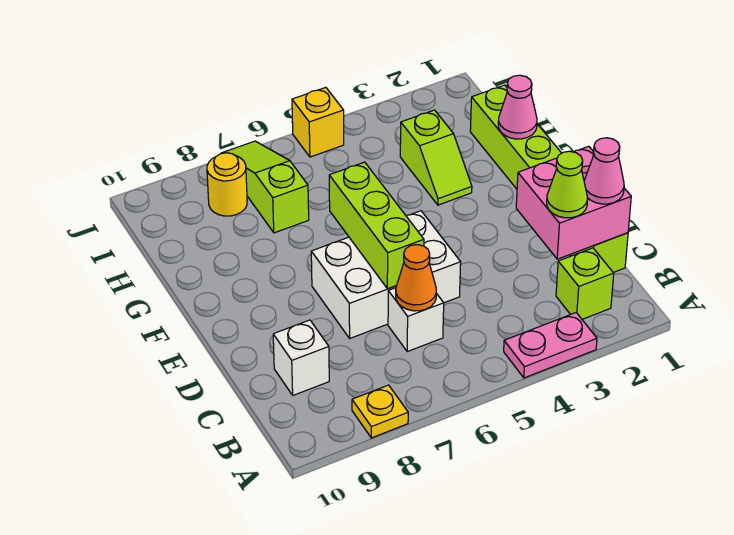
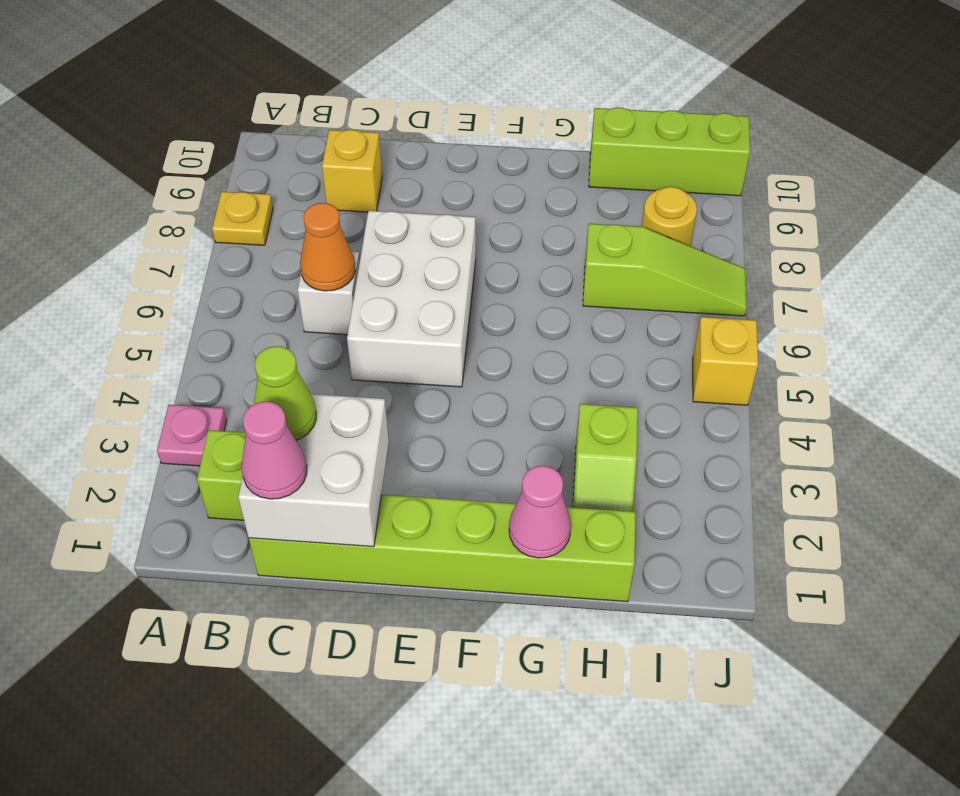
pink 1x2 plate [504,313,597,378] -> pink 1x1 plate [157,405,226,466]
pink 2x2 brick [516,146,631,259] -> white 2x2 brick [238,394,389,547]
white 1x1 brick [273,320,329,395] -> yellow 1x1 brick [322,130,382,212]
lime 1x3 brick [329,162,424,289] -> lime 1x3 brick moved to [589,107,750,196]
lime 1x2 slope [400,110,472,205] -> lime 1x2 slope turned to [573,404,638,512]

